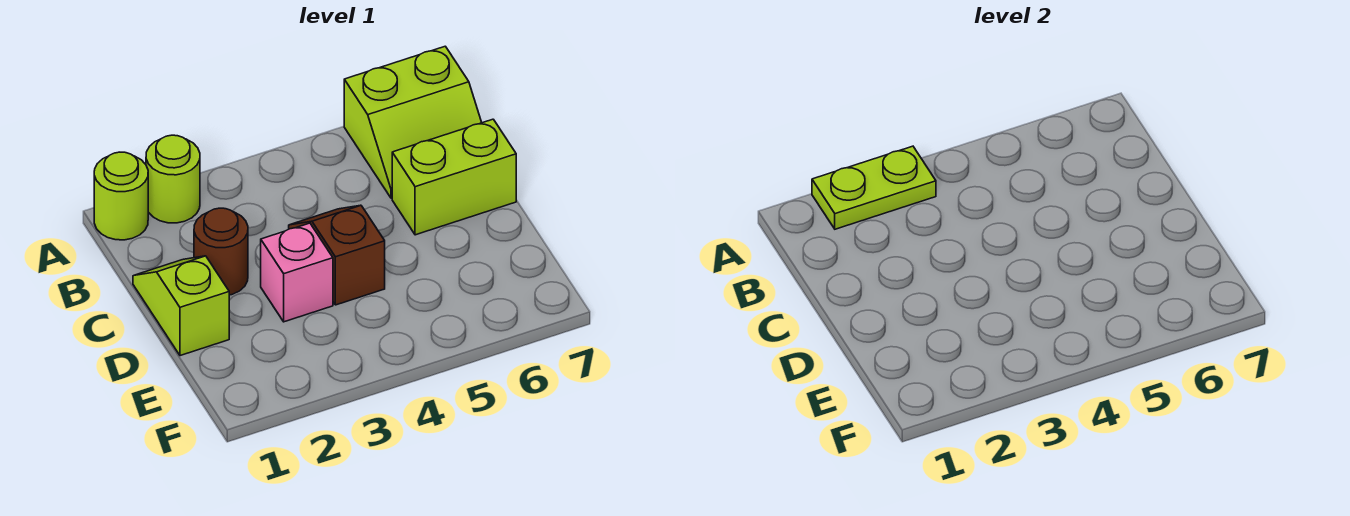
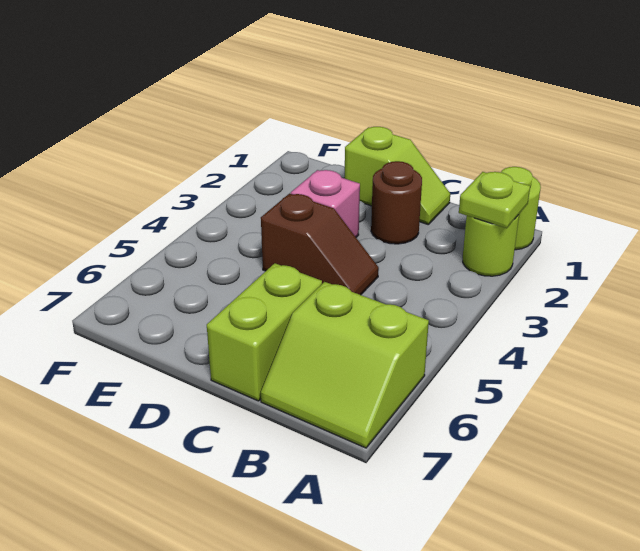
lime 1x2 plate [812,146,936,229] -> lime 1x1 plate [459,172,530,228]
lime 2x2 slope [344,46,482,198] -> lime 2x2 slope turned to [261,282,429,448]

